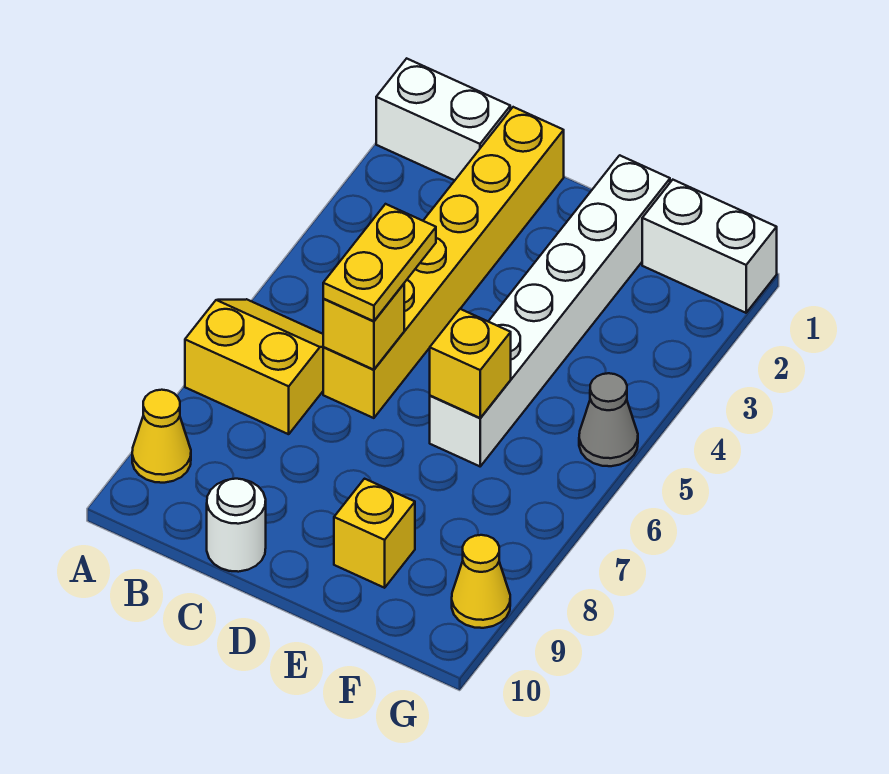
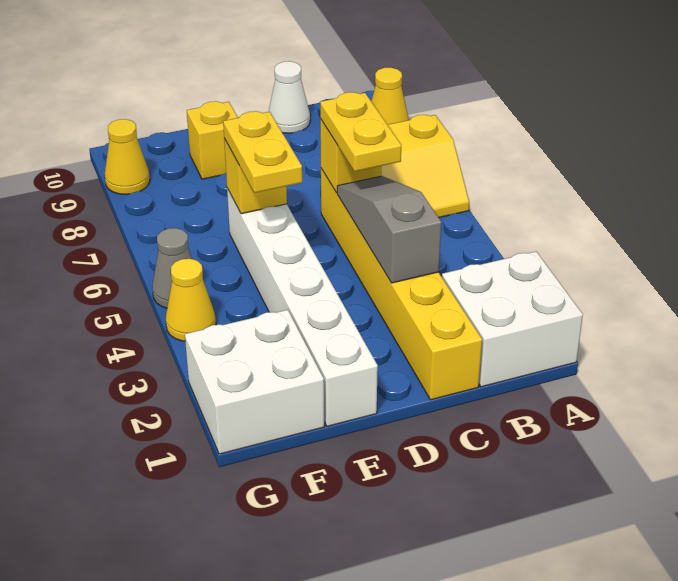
white 1x2 brick [376,59,510,180] -> white 2x2 brick [442,252,583,387]
none -> grey 1x3 slope [337,176,441,283]
white 1x1 round brick [207,479,266,572] -> white 1x1 cone [269,61,310,133]
none -> yellow 1x2 plate [223,111,302,193]
white 1x2 brick [642,180,777,313] -> white 2x2 brick [185,310,324,454]
none -> yellow 1x1 cone [166,259,216,341]

